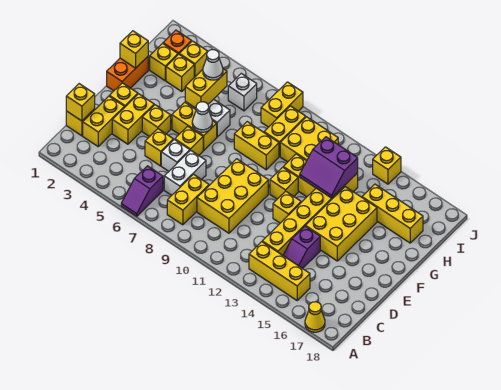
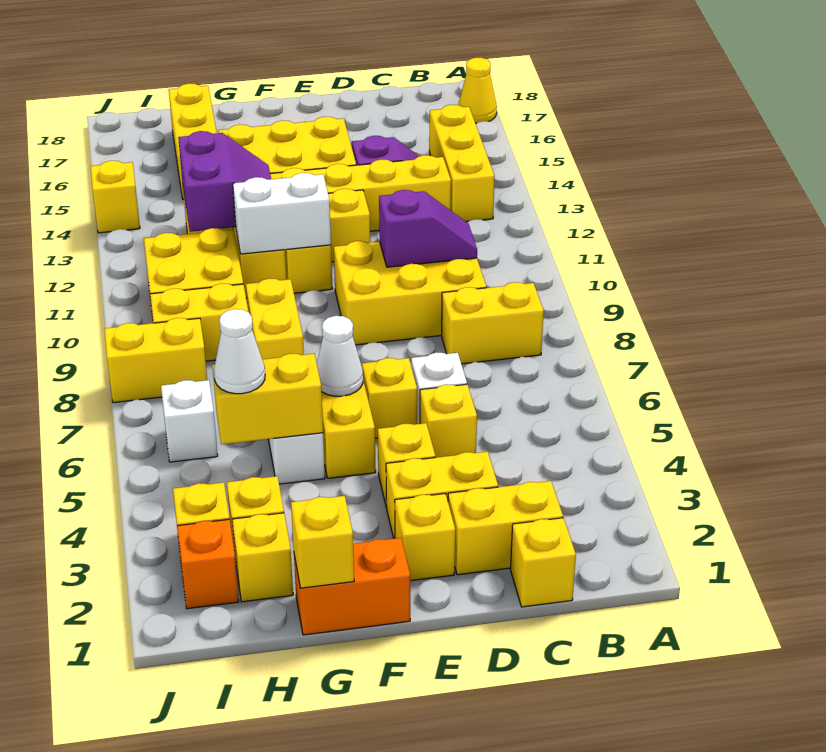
purple 1x2 slope [121,166,163,216] -> purple 1x2 slope moved to [379,190,477,267]
yellow 1x1 brick [66,84,95,121] -> none
white 1x2 brick [164,150,206,195] -> white 1x2 brick moved to [233,173,331,254]

